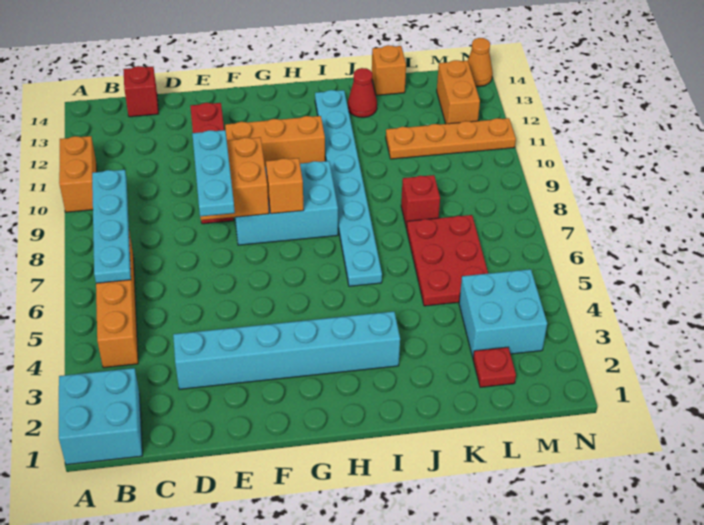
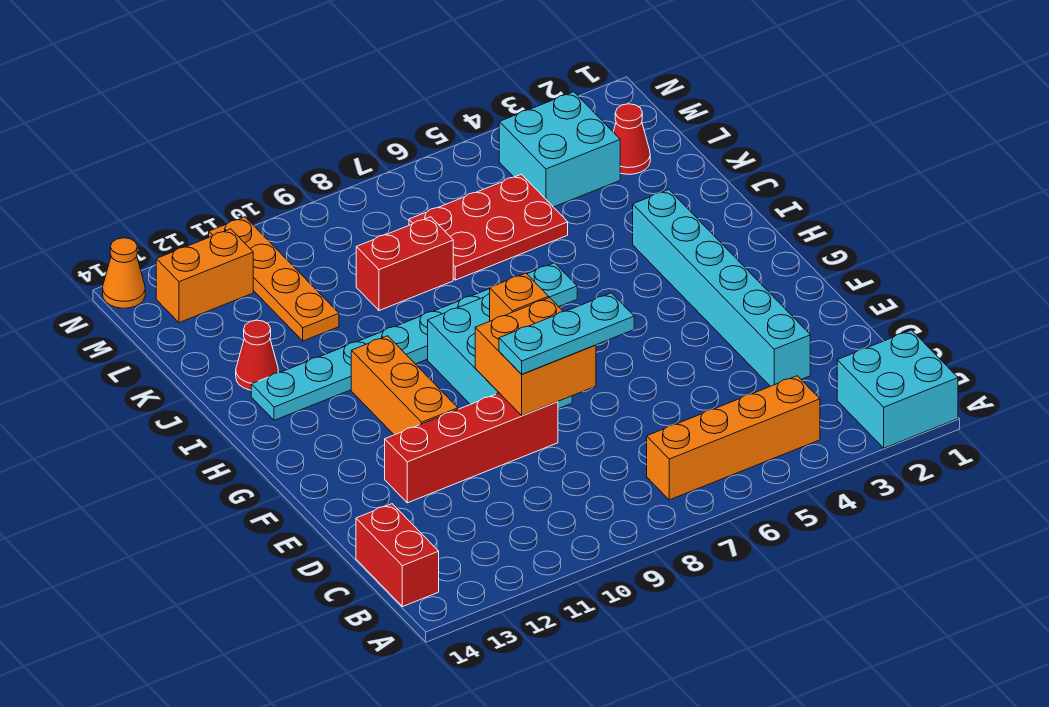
orange 1x2 brick [59,136,97,212] -> none
cyan 1x4 plate [92,170,131,283] -> none
red 1x1 brick [123,66,158,117] -> red 1x2 brick [356,504,439,607]
red 1x1 brick [401,175,440,229] -> red 1x2 brick [356,217,453,311]
orange 1x1 brick [372,45,406,95] -> none
red 1x1 plate [473,347,516,387] -> red 1x1 cone [613,104,650,174]

